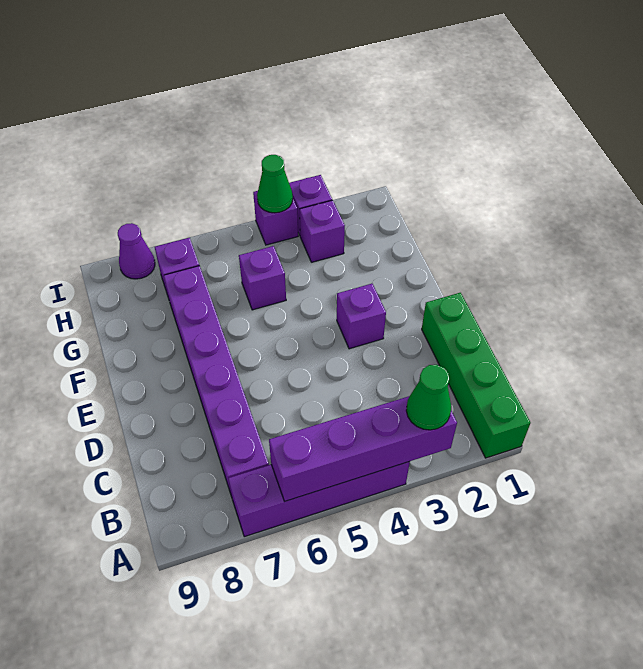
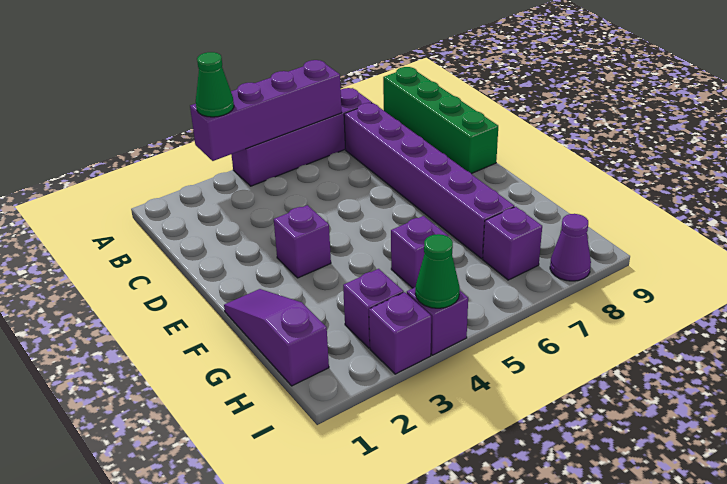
green 1x4 brick [422,293,531,458] -> green 1x4 brick moved to [383,67,498,174]
none -> purple 1x3 slope [224,289,329,386]

